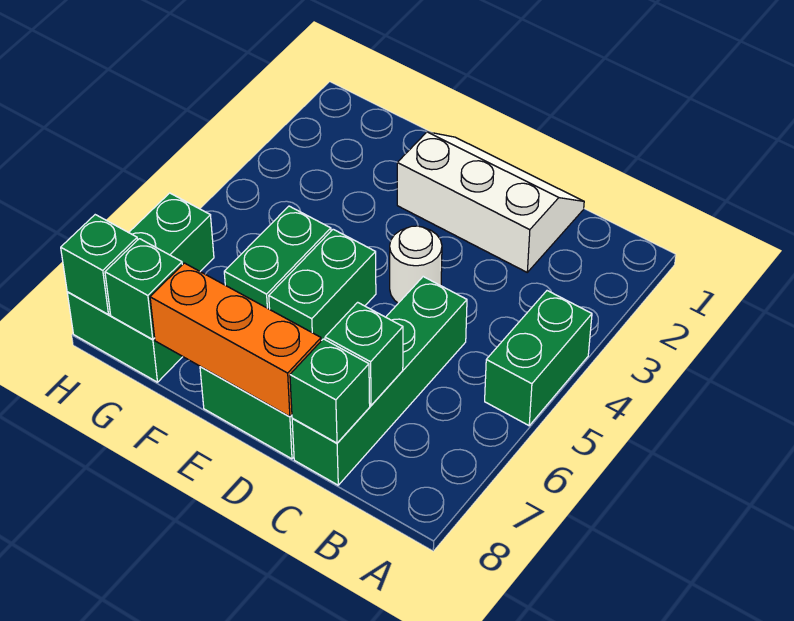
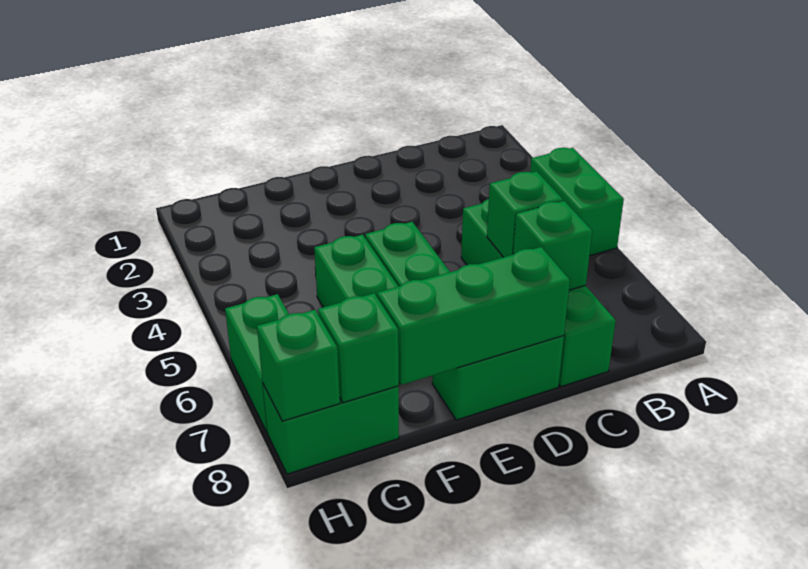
white 2x3 slope [397,132,584,272] -> none
green 1x1 brick [290,339,370,443] -> green 1x1 brick moved to [487,171,563,257]
white 1x1 round brick [390,226,442,303] -> none
orange 1x3 brick [150,263,321,417] -> green 1x3 brick [377,247,570,385]

